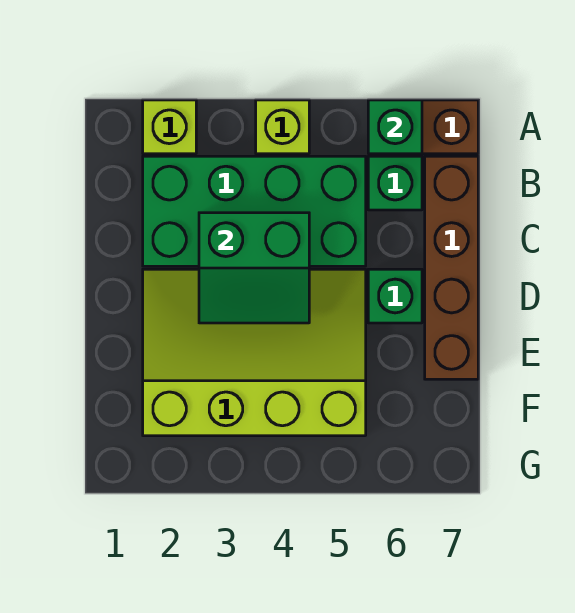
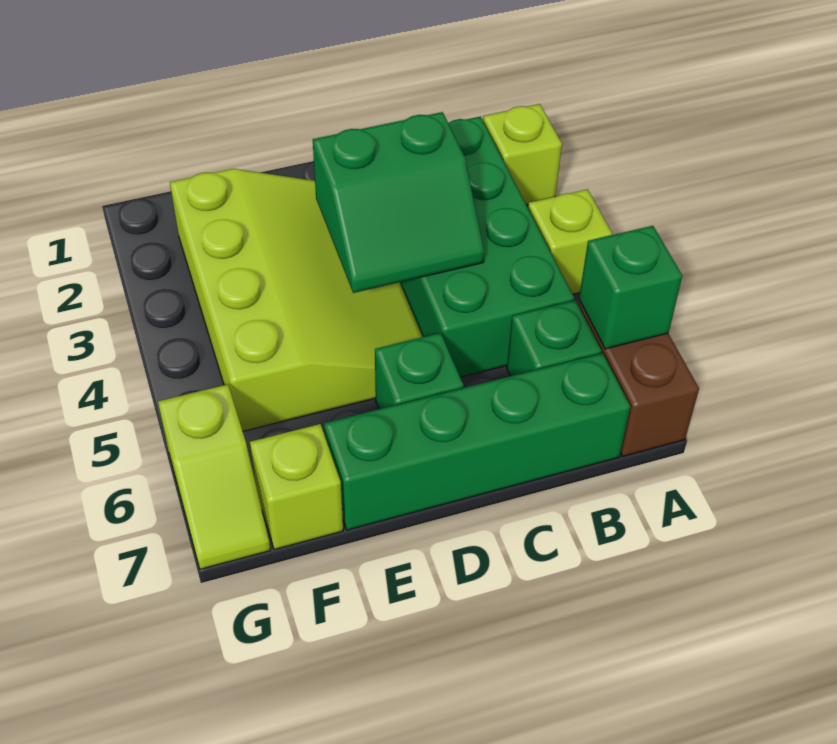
brown 1x4 brick [425,156,478,379] -> green 1x4 brick [324,353,630,530]
green 2x2 slope [199,213,309,323] -> green 2x2 slope turned to [313,112,484,293]
none -> lime 1x1 brick [250,424,343,550]
none -> lime 1x2 slope [158,384,270,569]

